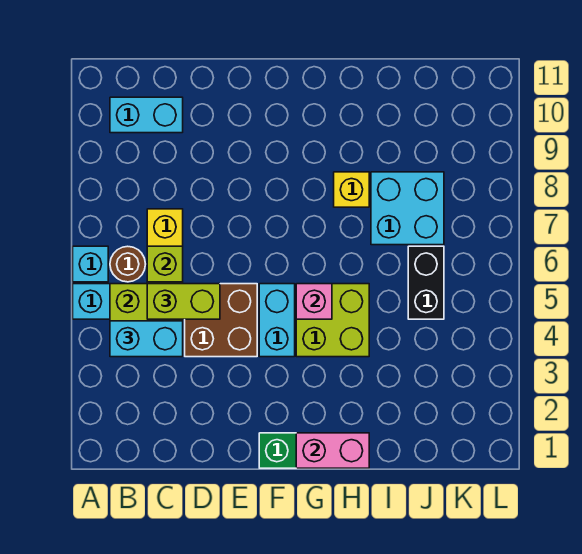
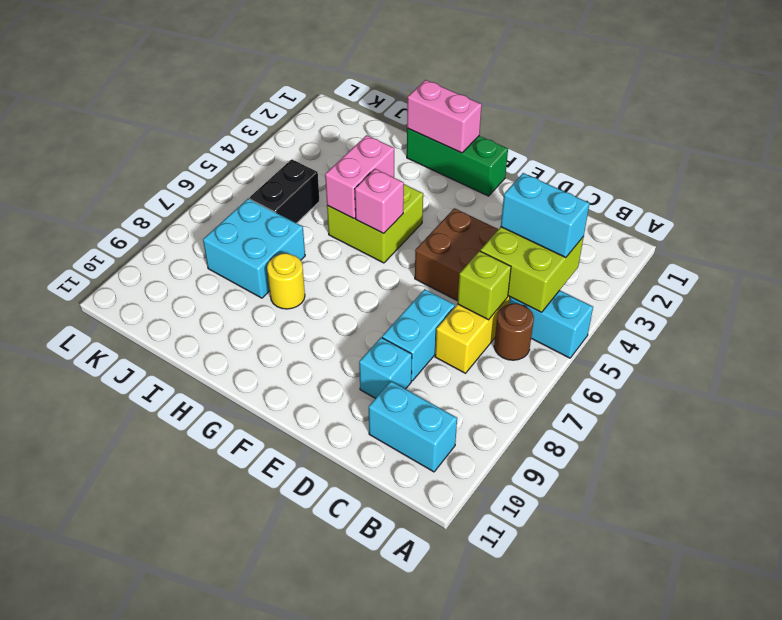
cyan 1x1 brick [73,246,108,282] -> cyan 1x1 brick moved to [359,338,412,398]
lime 1x2 brick [147,284,220,319] -> none
cyan 1x2 brick [259,284,295,357] -> cyan 1x2 brick moved to [382,289,455,381]
none -> pink 1x2 brick [325,135,394,219]
yellow 1x1 brick [334,172,369,207] -> yellow 1x1 round brick [267,253,305,309]

